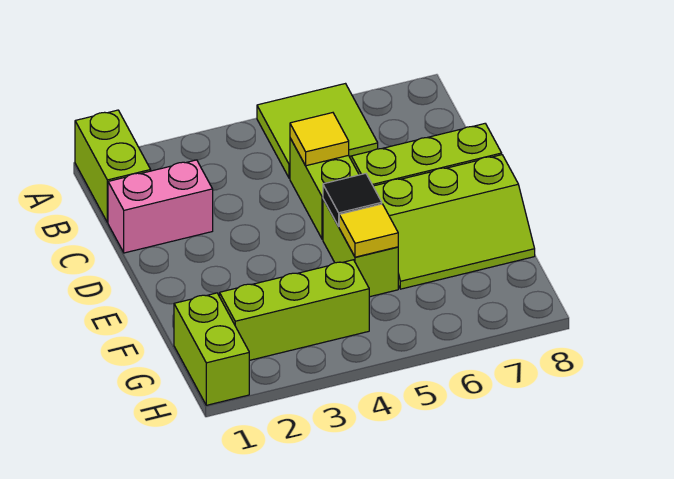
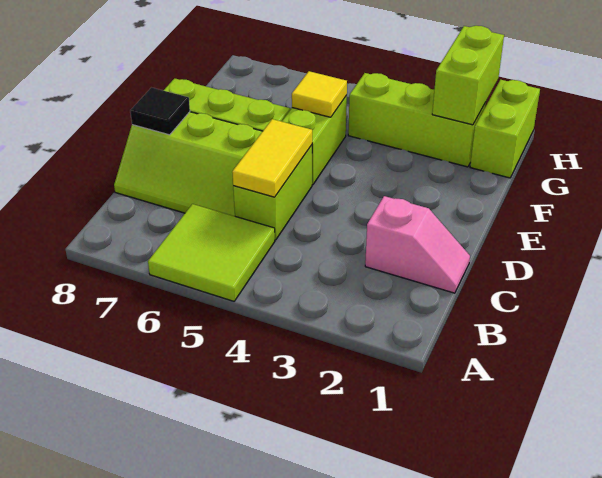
lime 1x2 brick [75,110,151,223] -> lime 1x2 brick moved to [432,26,504,125]
pink 1x2 brick [108,160,213,253] -> pink 1x2 slope [365,196,470,293]
yellow 1x1 tile [290,113,349,166] -> yellow 1x2 tile [232,119,312,197]
black 1x1 tile [323,174,382,226] -> black 1x1 tile moved to [130,88,190,135]

